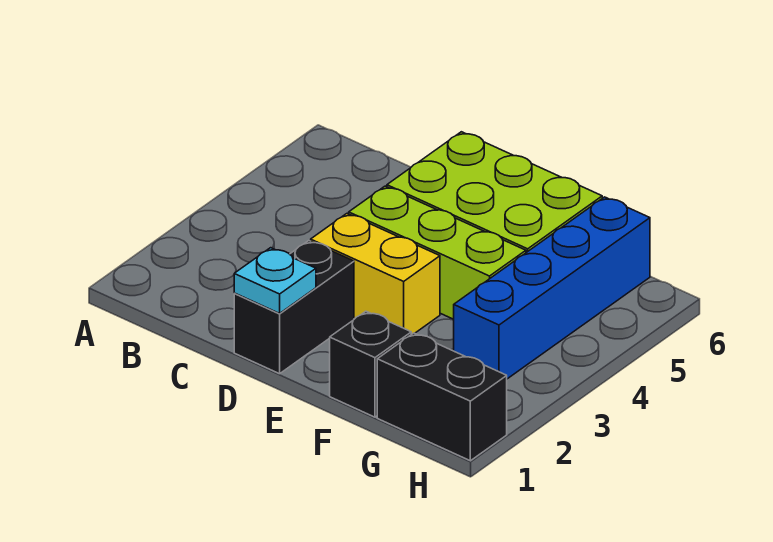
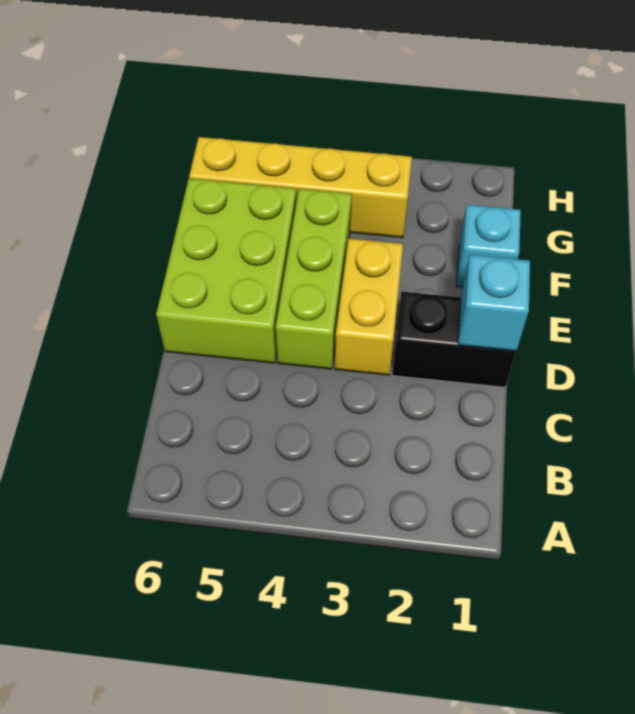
cyan 1x1 plate [234,248,316,313] -> cyan 1x1 brick [458,255,530,351]
black 1x1 brick [330,311,411,417] -> cyan 1x1 brick [456,205,521,287]
black 1x2 brick [377,333,507,461] -> none
blue 1x4 brick [454,197,650,379] -> yellow 1x4 brick [189,137,412,238]

